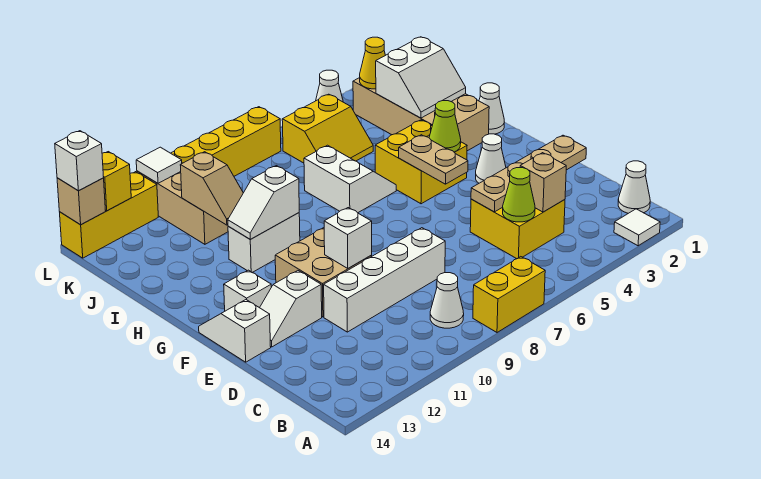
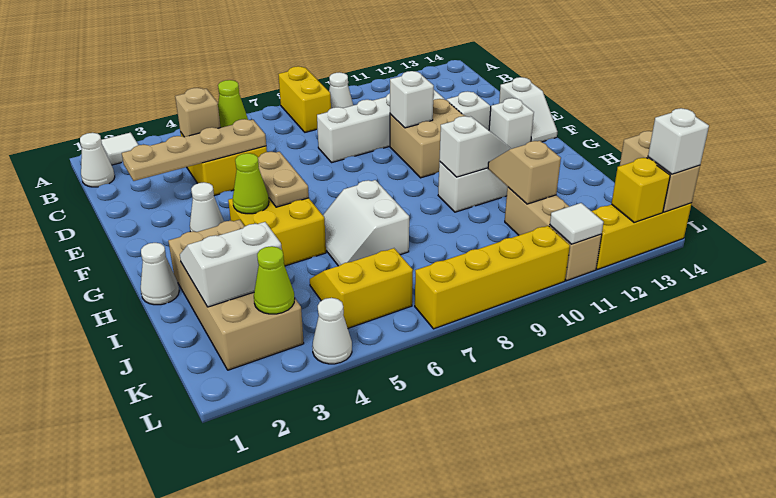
yellow 1x2 brick [473,257,545,332] -> yellow 1x2 brick turned to [278,66,331,132]
yellow 1x1 cone [360,37,385,89] -> lime 1x1 cone [254,246,295,314]
tan 1x1 brick [57,178,106,225] -> tan 1x2 brick [620,131,700,212]

